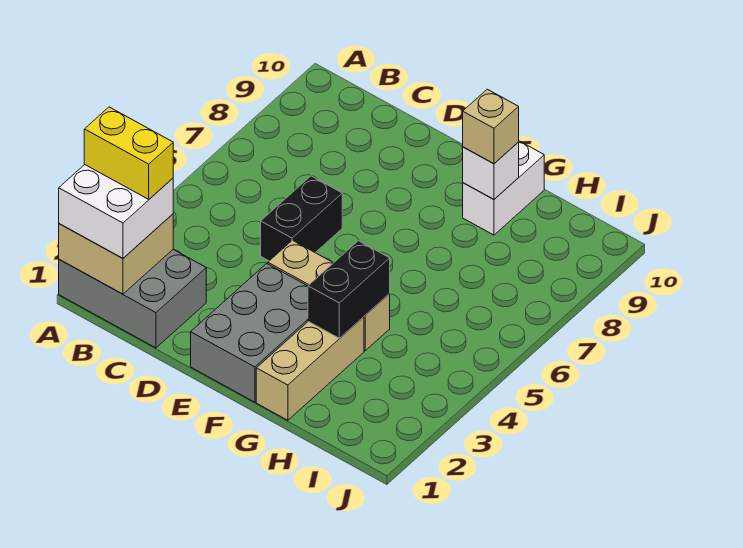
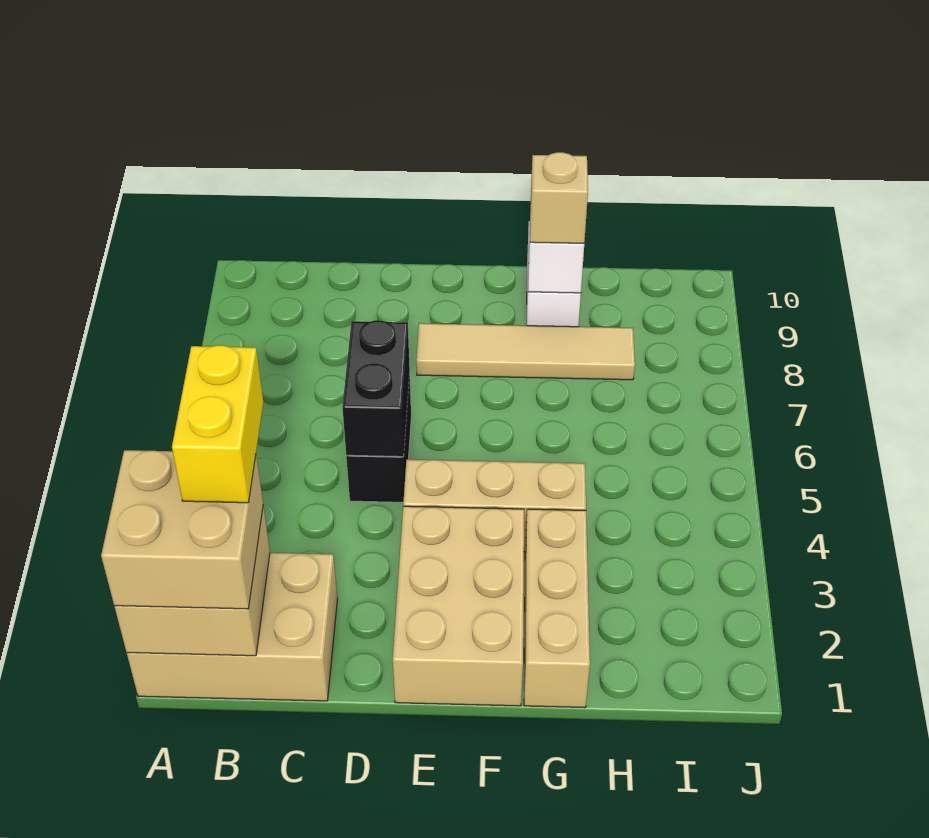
grey 2x3 brick [59,250,206,348] -> tan 2x3 brick [127,553,338,701]
white 2x2 brick [59,165,173,258] -> tan 2x2 brick [101,450,263,609]
yellow 1x2 brick [84,107,173,199] -> yellow 1x2 brick turned to [172,345,263,503]
grey 2x3 brick [191,263,308,402] -> tan 2x3 brick [393,506,524,706]
none -> tan 1x4 tile [416,323,635,380]
black 1x2 brick [308,241,390,338] -> black 1x2 brick moved to [342,320,410,457]

